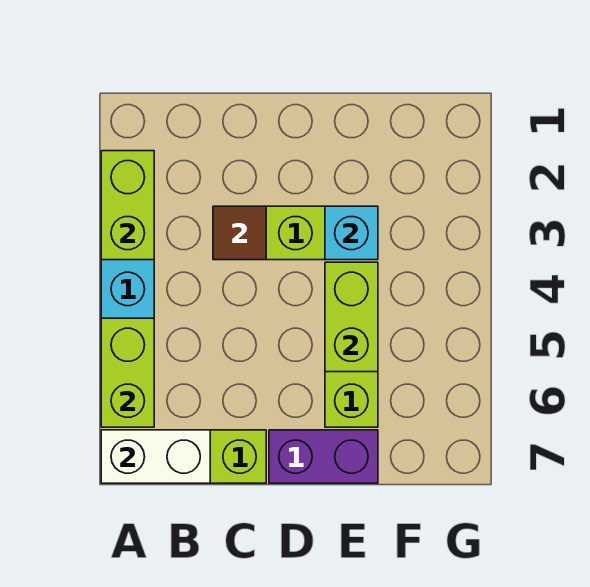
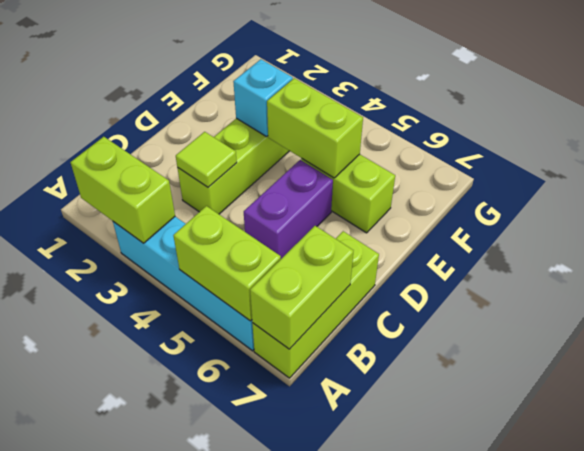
white 1x2 brick [101,430,210,483] -> lime 1x2 brick [250,226,353,349]
brown 1x1 tile [213,206,266,260] -> lime 1x1 tile [176,132,237,187]
purple 1x2 brick [269,430,378,483] -> purple 1x2 brick moved to [244,160,333,259]

